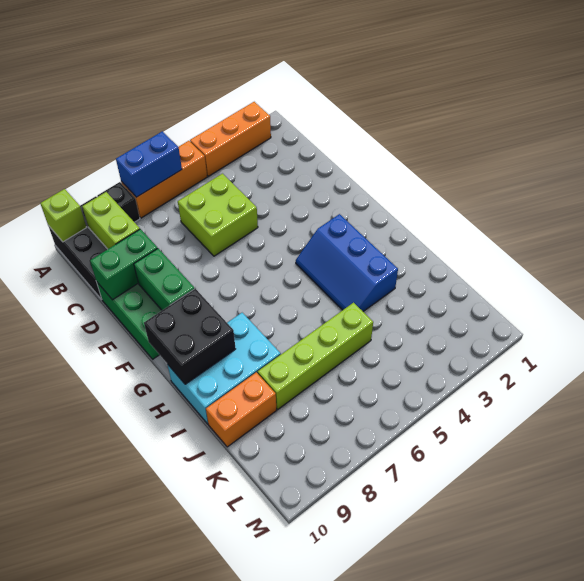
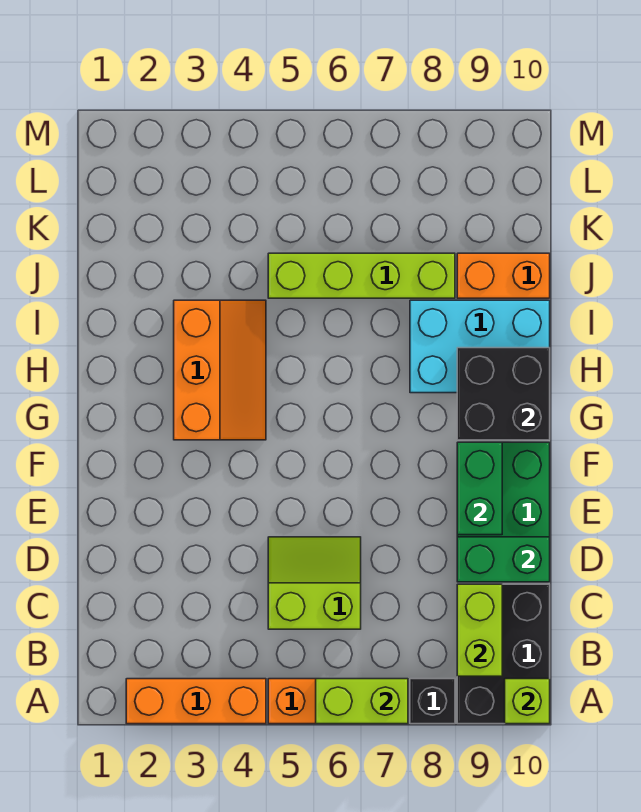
blue 1x2 brick [116,131,182,197] -> lime 1x2 brick [316,679,408,724]
lime 2x2 brick [178,174,258,256] -> lime 2x2 slope [268,537,361,629]
blue 2x3 slope [296,214,398,311] -> orange 2x3 slope [174,300,266,440]

